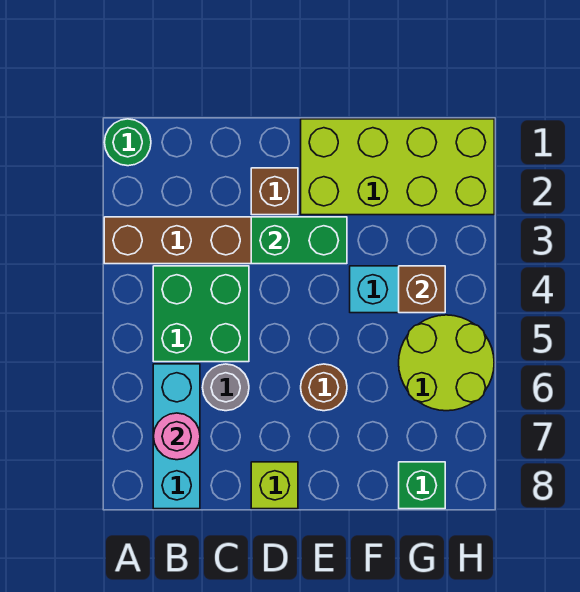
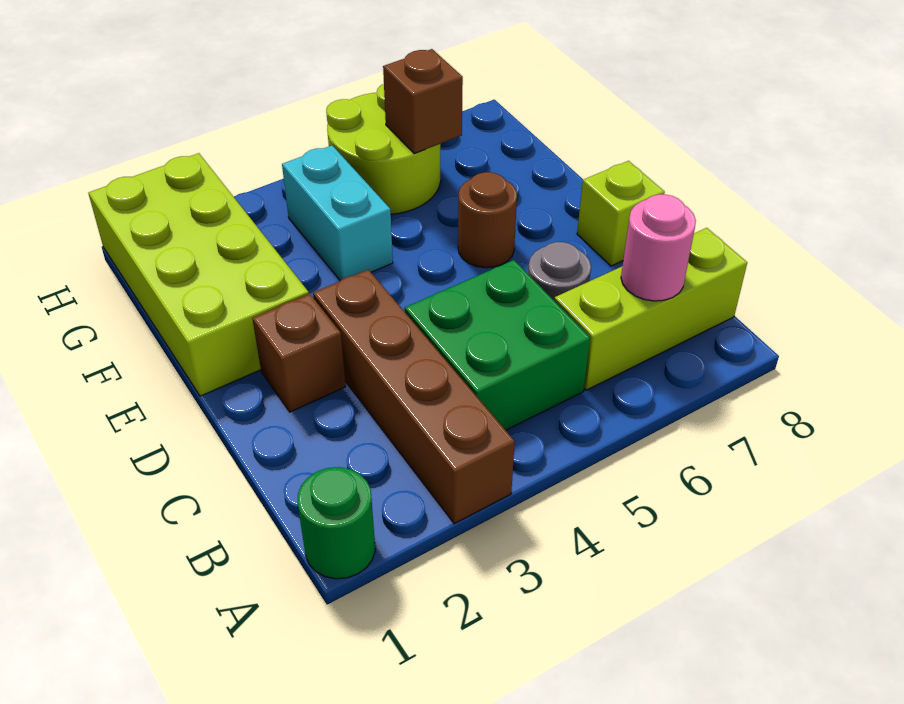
cyan 1x3 brick [153,364,200,509] -> lime 1x3 brick [554,228,747,390]
green 1x2 brick [251,217,347,264] -> none
brown 1x1 brick [399,266,445,313] -> brown 1x1 brick moved to [383,49,463,154]
green 1x1 brick [399,462,445,509] -> none

